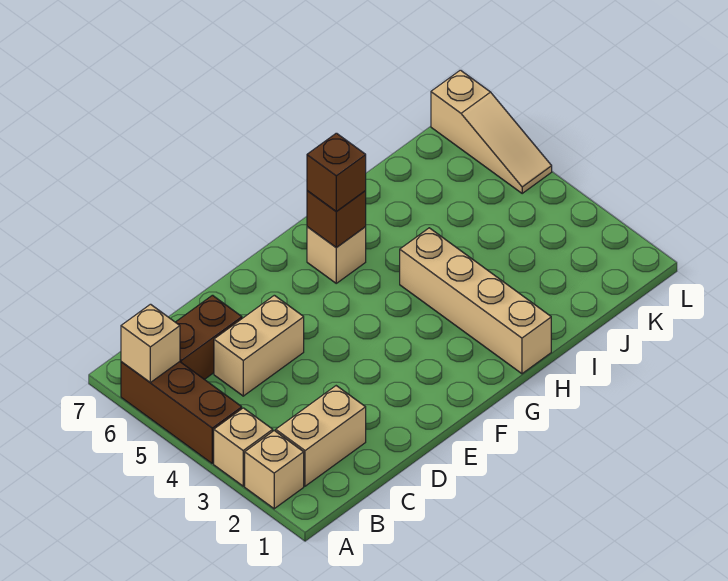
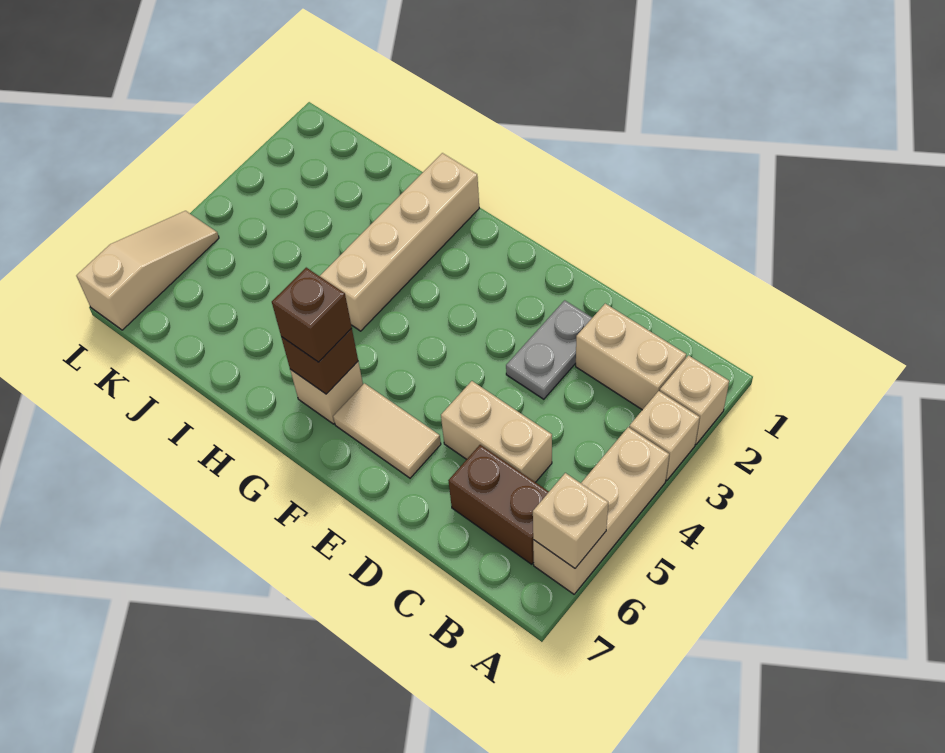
brown 1x3 brick [121,362,242,463] -> tan 1x3 brick [533,427,669,594]
none -> grey 1x2 plate [506,300,592,399]
none -> tan 1x2 tile [333,383,441,478]

